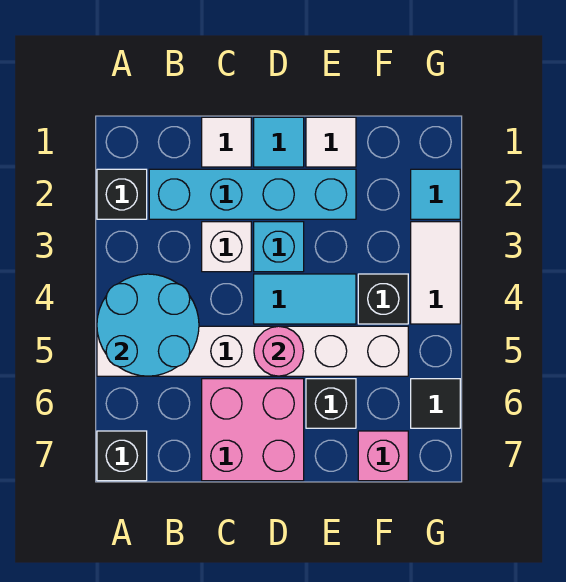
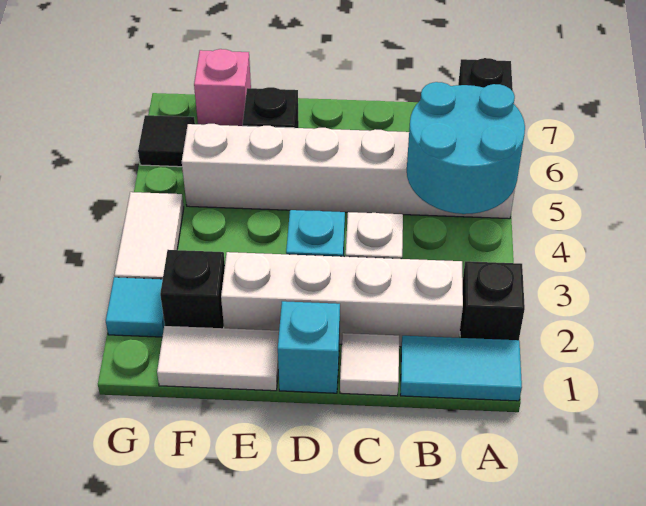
cyan 1x4 brick [149,169,356,219] -> white 1x4 brick [221,252,463,347]
pink 2x2 brick [202,379,304,481] -> none
cyan 1x1 tile [254,117,304,167] -> cyan 1x1 brick [278,301,340,393]
cyan 1x2 tile [254,274,356,324] -> cyan 1x2 tile moved to [400,336,522,401]
pink 1x1 round brick [254,326,304,376] -> none
white 1x1 tile [306,117,356,167] -> white 1x2 tile [157,326,279,391]
black 1x1 brick [358,274,408,324] -> black 1x1 brick moved to [160,250,225,328]

